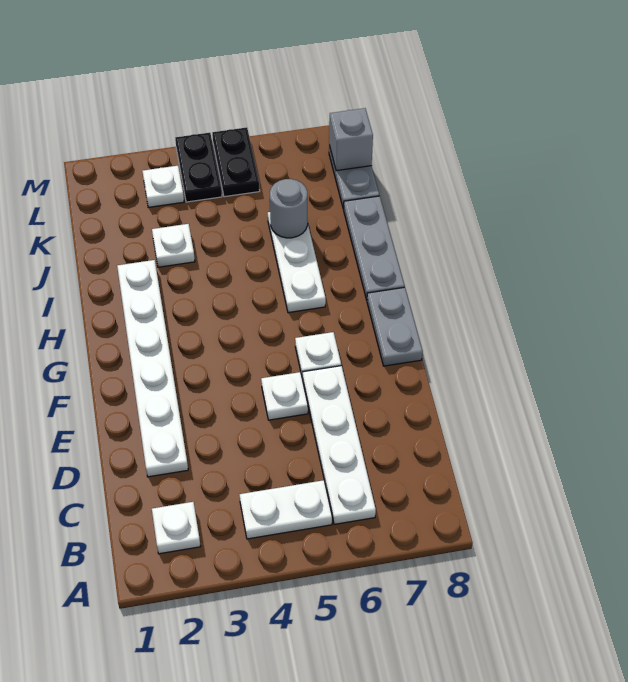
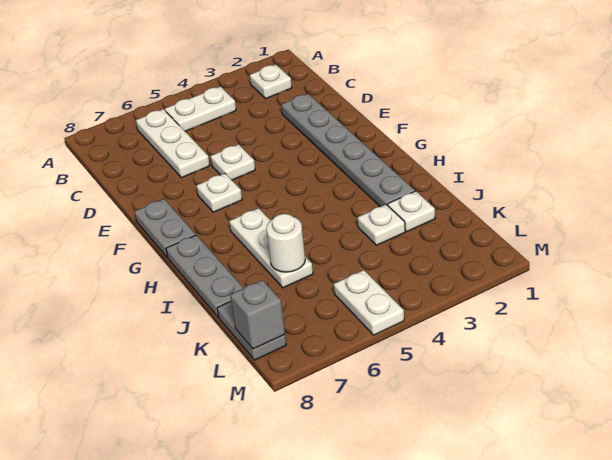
white 1x4 plate [303,366,376,524] -> white 1x3 plate [136,109,210,178]
white 1x6 plate [117,260,188,477] -> grey 1x6 plate [281,94,415,207]
grey 1x1 round brick [270,179,308,238] -> white 1x1 round brick [266,214,305,272]
white 1x1 plate [142,166,184,207] -> white 1x1 plate moved to [388,191,435,231]
black 1x2 plate [175,133,222,202] -> none
black 1x2 plate [212,127,260,197] -> white 1x2 plate [334,270,404,335]

